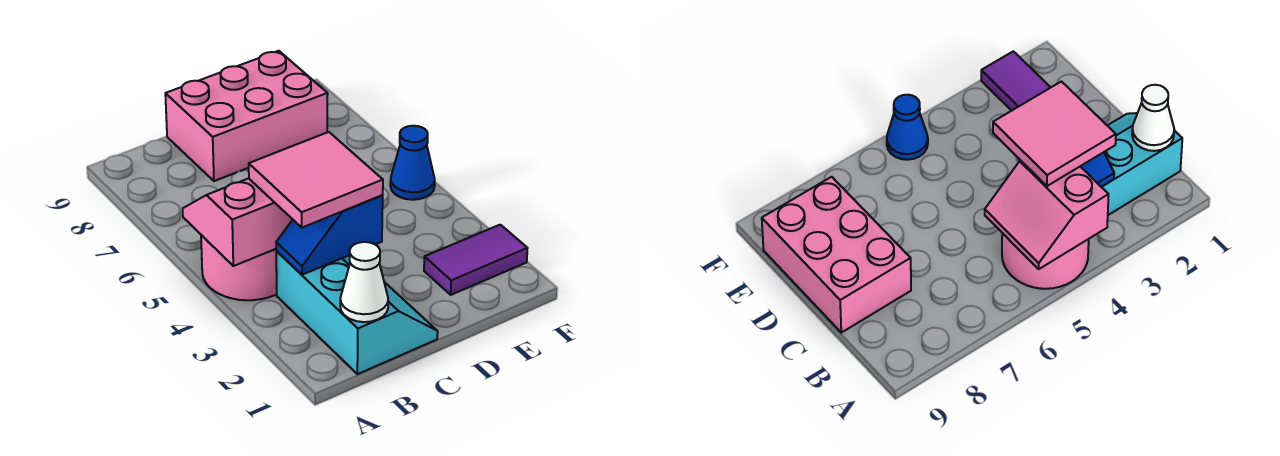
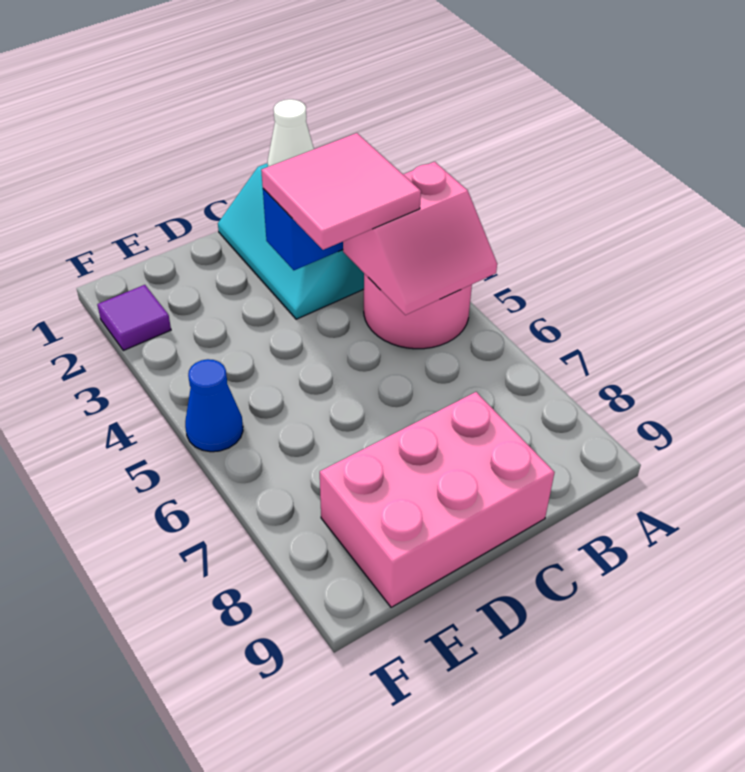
purple 1x2 tile [424,225,528,295] -> purple 1x1 tile [97,285,171,351]

